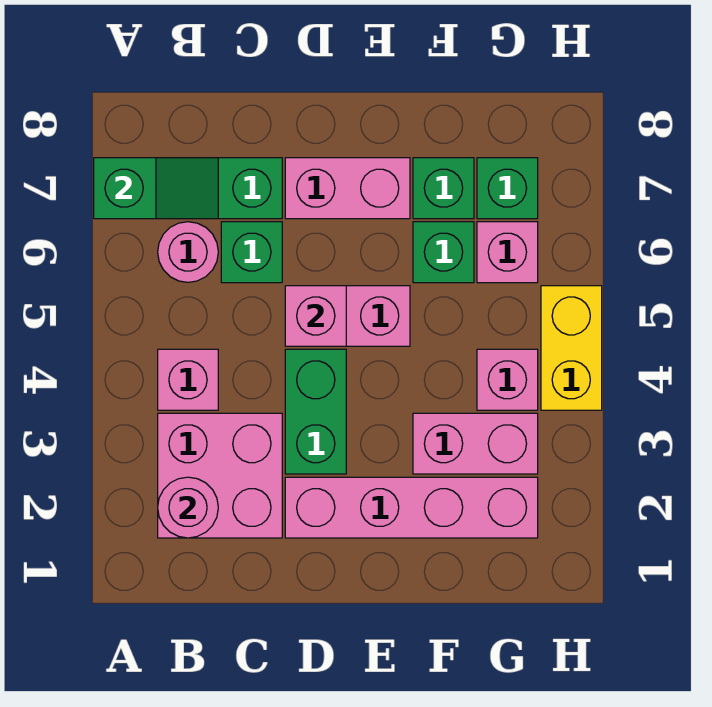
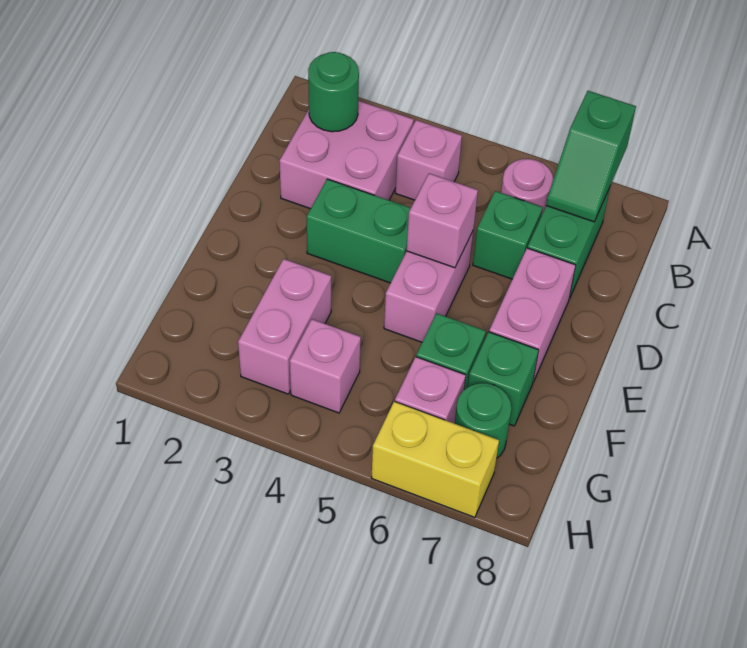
pink 1x1 round brick [158,477,218,538] -> green 1x1 round brick [308,52,359,132]
pink 1x4 brick [285,477,538,538] -> none
green 1x1 brick [477,158,538,219] -> green 1x1 round brick [455,383,512,459]
yellow 1x2 brick [541,286,602,410] -> yellow 1x2 brick moved to [372,402,499,517]

